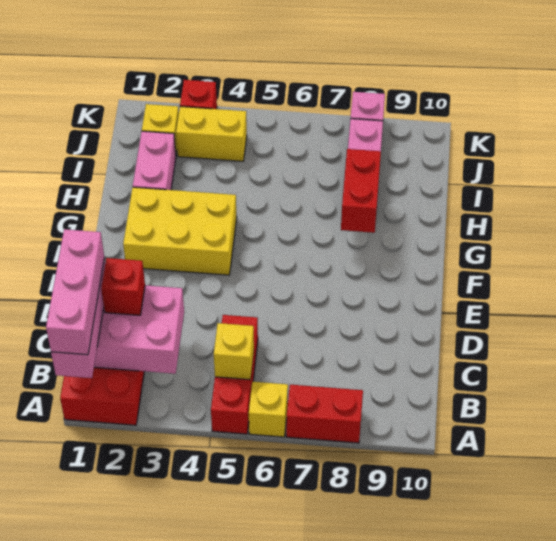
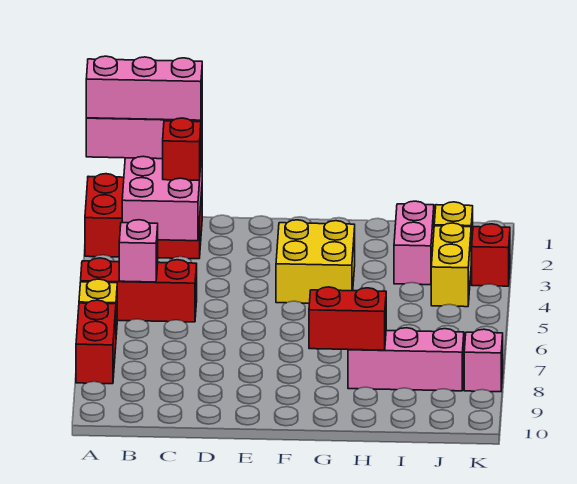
yellow 1x1 brick [214,323,254,380] -> pink 1x1 brick [119,220,158,282]
yellow 2x3 brick [123,187,237,275] -> yellow 2x2 brick [276,220,355,303]
pink 1x2 brick [133,131,176,190] -> pink 1x2 brick turned to [394,201,434,285]

